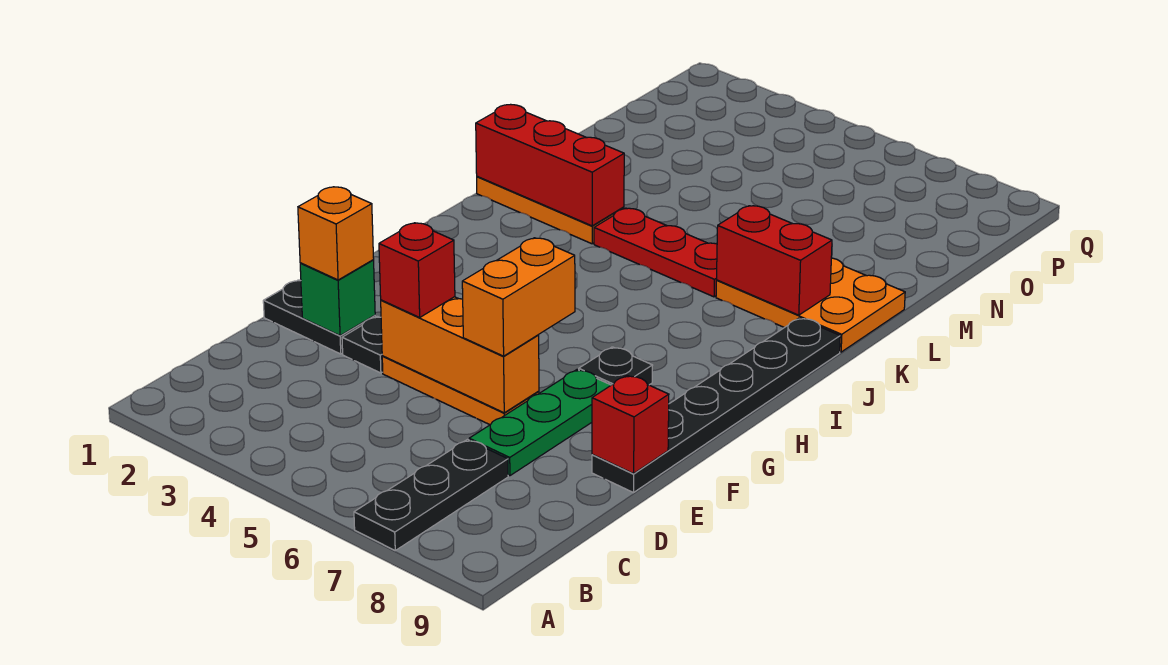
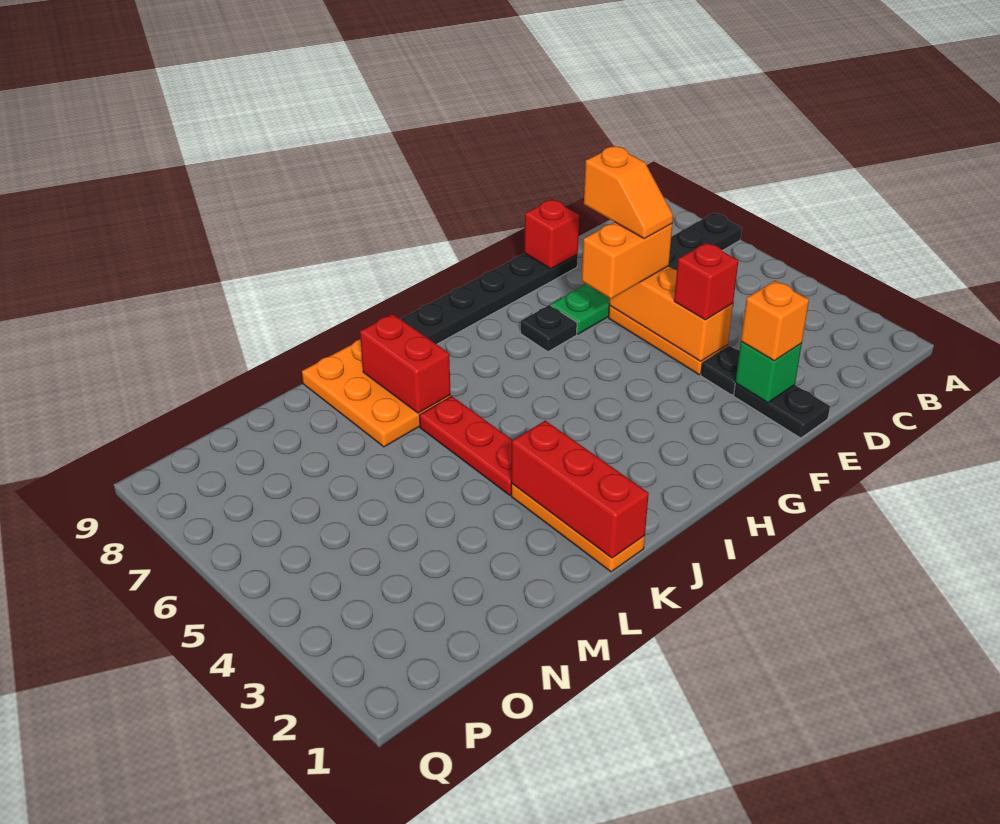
none -> orange 1x2 slope [584,146,673,238]

